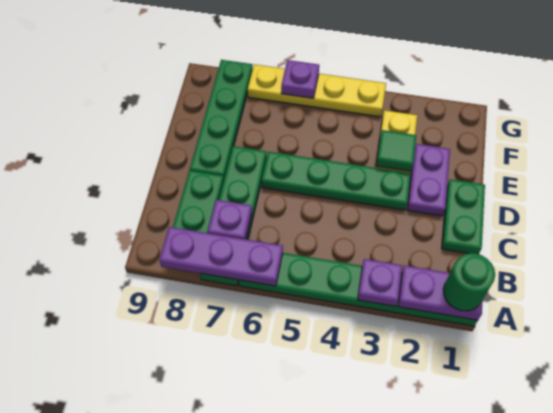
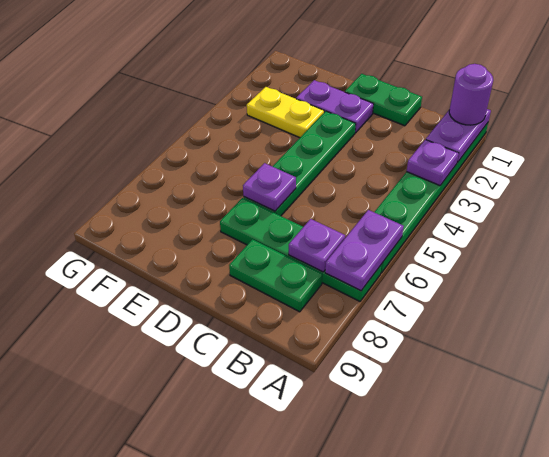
green 1x1 round brick [443,253,495,311] -> purple 1x1 round brick [449,64,493,125]
purple 1x3 plate [159,227,283,286] -> purple 1x2 plate [325,210,404,291]
green 1x4 plate [190,60,253,178] -> none
green 1x1 tile [376,130,416,172] -> none
yellow 1x4 plate [248,64,386,117] -> none
purple 1x1 plate [281,60,319,98] -> purple 1x1 plate moved to [243,163,296,211]

